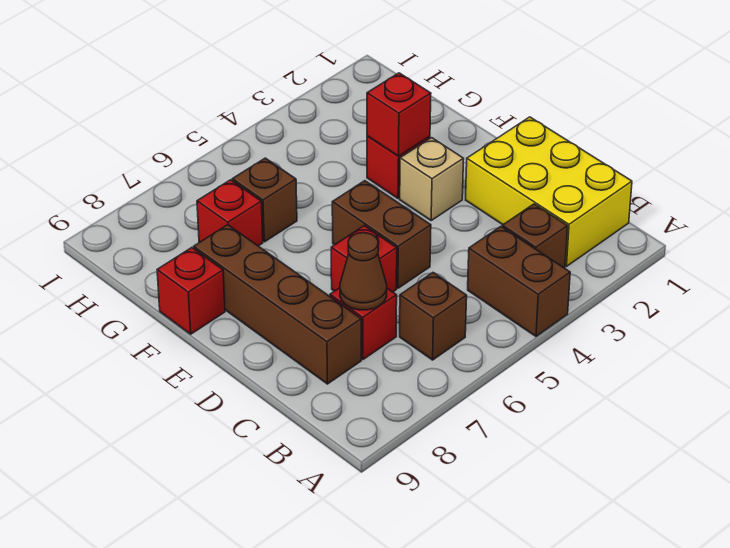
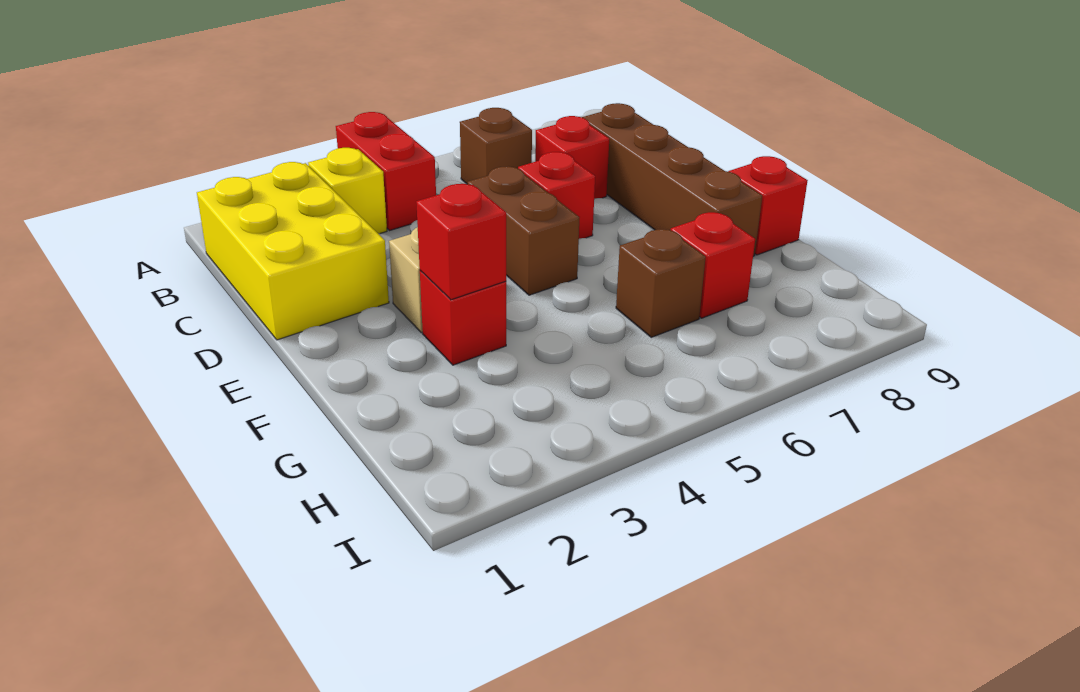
brown 1x2 brick [468,227,570,336] -> red 1x2 brick [336,112,436,231]
brown 1x1 brick [502,204,567,268] -> yellow 1x1 brick [308,148,387,234]
brown 1x1 cone [340,233,387,310] -> none

